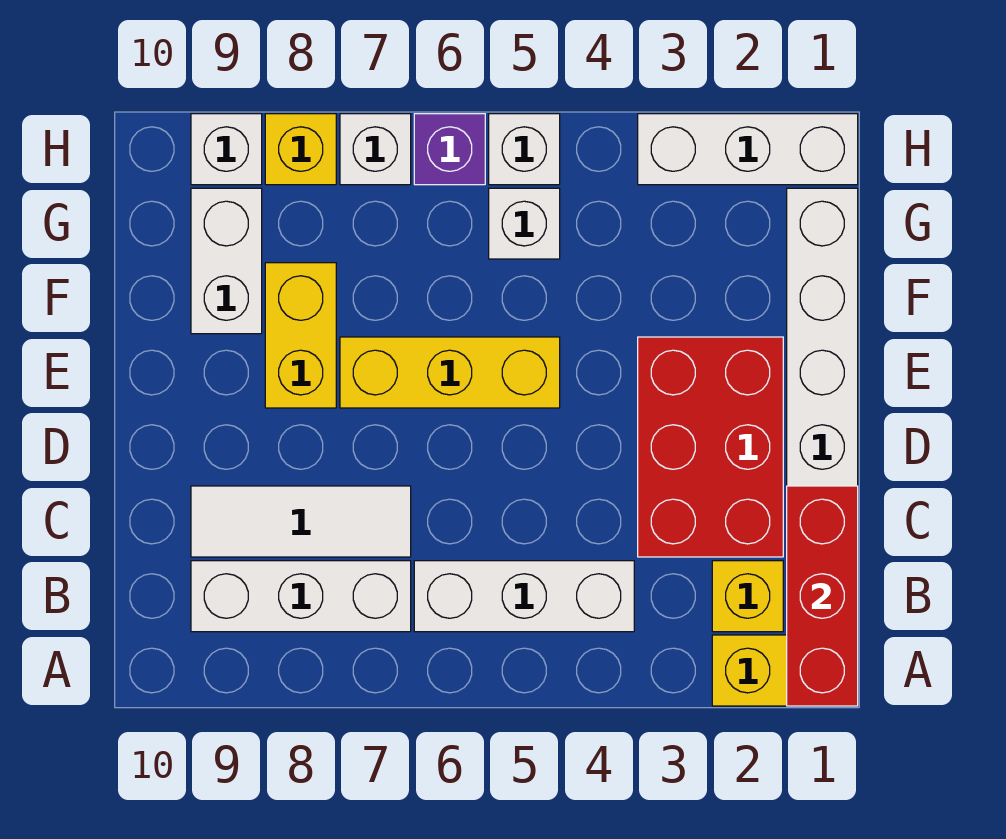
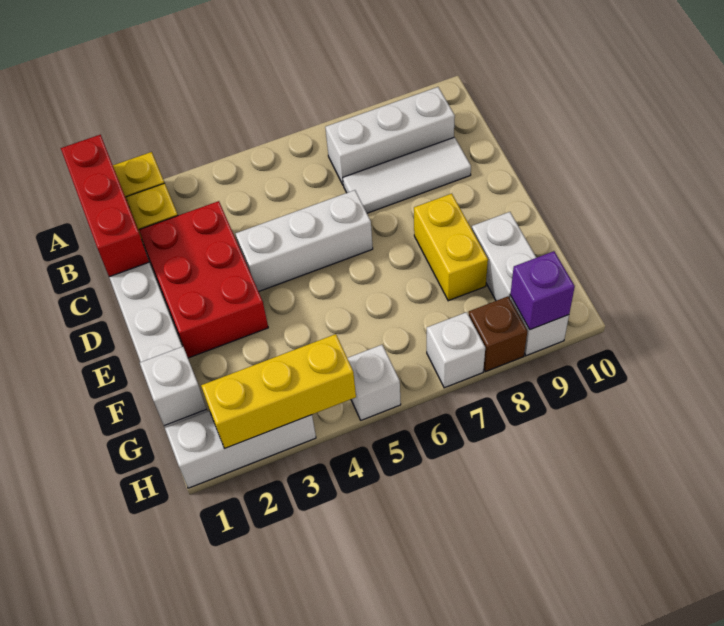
white 1x3 brick [414,561,634,632] -> white 1x3 brick moved to [236,190,373,292]
yellow 1x3 brick [340,337,560,408] -> yellow 1x3 brick moved to [201,334,356,448]
white 1x1 brick [489,188,560,259] -> white 1x1 brick moved to [140,347,206,426]
purple 1x1 brick [414,114,485,185] -> purple 1x1 brick moved to [510,251,575,330]
yellow 1x1 brick [265,114,336,185] -> brown 1x1 brick [469,296,527,372]

